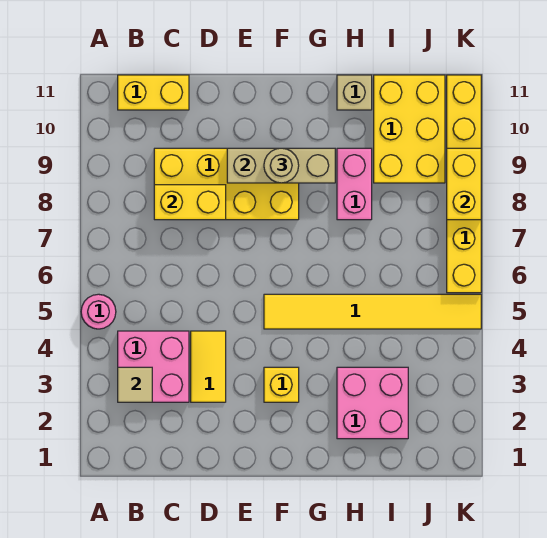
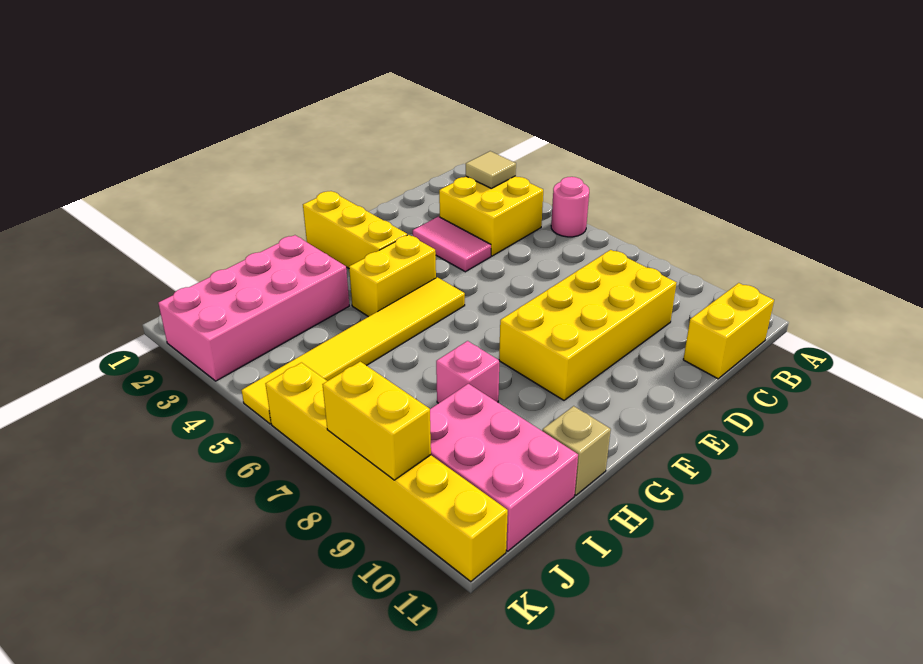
pink 2x2 brick [118,331,189,402] -> yellow 2x2 brick [439,176,543,256]
yellow 1x2 brick [154,185,226,220] -> yellow 1x2 brick moved to [349,235,436,317]
yellow 1x2 tile [191,331,226,402] -> pink 1x2 tile [413,217,491,272]
tan 1x3 brick [227,148,335,183] -> none
yellow 1x1 brick [264,367,299,402] -> yellow 1x3 brick [303,191,407,268]
tan 1x1 round brick [264,148,299,183] -> none
pink 2x2 brick [337,367,408,439] -> pink 2x4 brick [158,235,349,381]
pink 1x2 brick [337,148,372,220] -> pink 1x1 brick [436,341,499,403]
yellow 2x3 brick [374,75,445,183] -> pink 2x3 brick [430,384,578,551]

